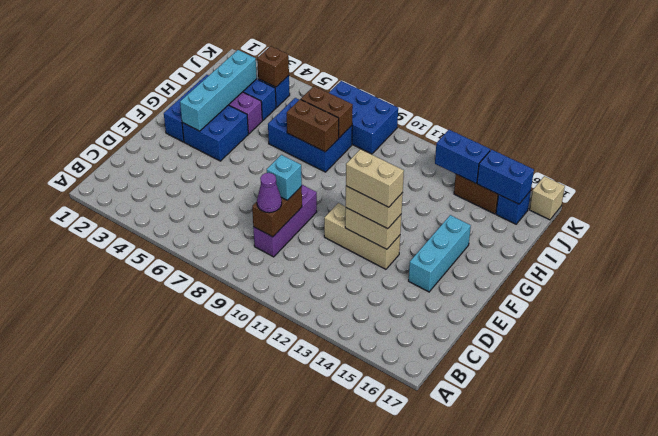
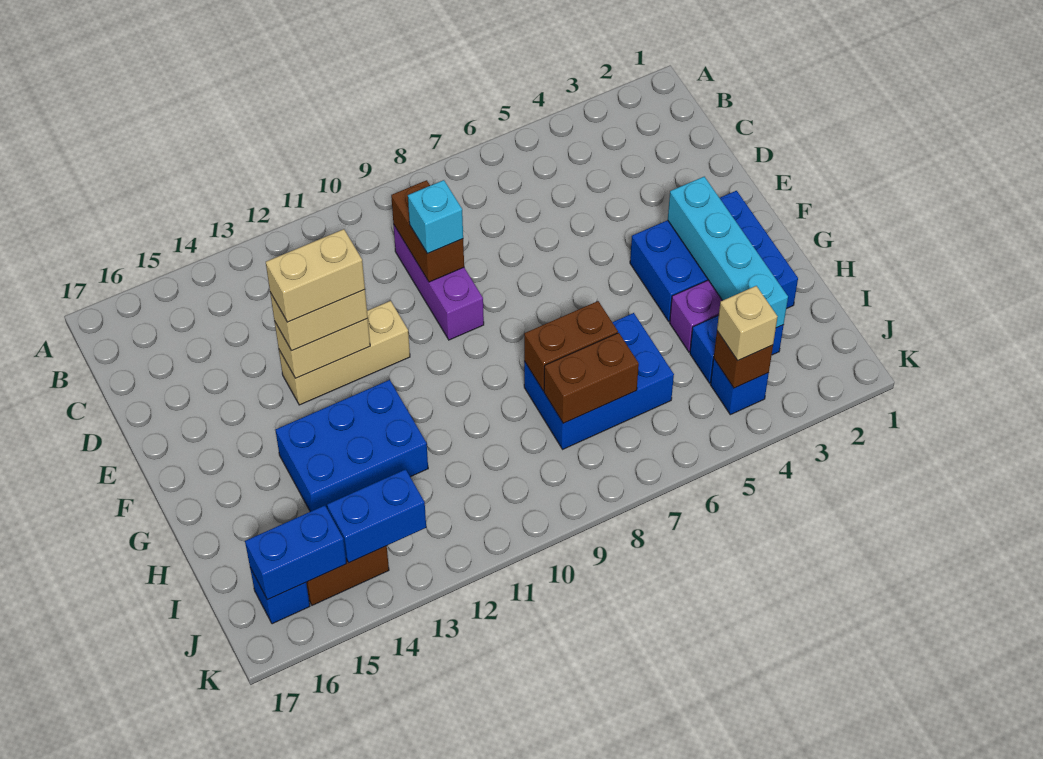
purple 1x1 cone [257,173,282,213] -> none
cyan 1x3 brick [409,215,471,292] -> none
blue 2x3 brick [329,81,398,154] -> blue 2x3 brick moved to [275,380,428,512]
tan 1x1 brick [530,176,565,220] -> tan 1x1 brick moved to [717,286,778,360]

